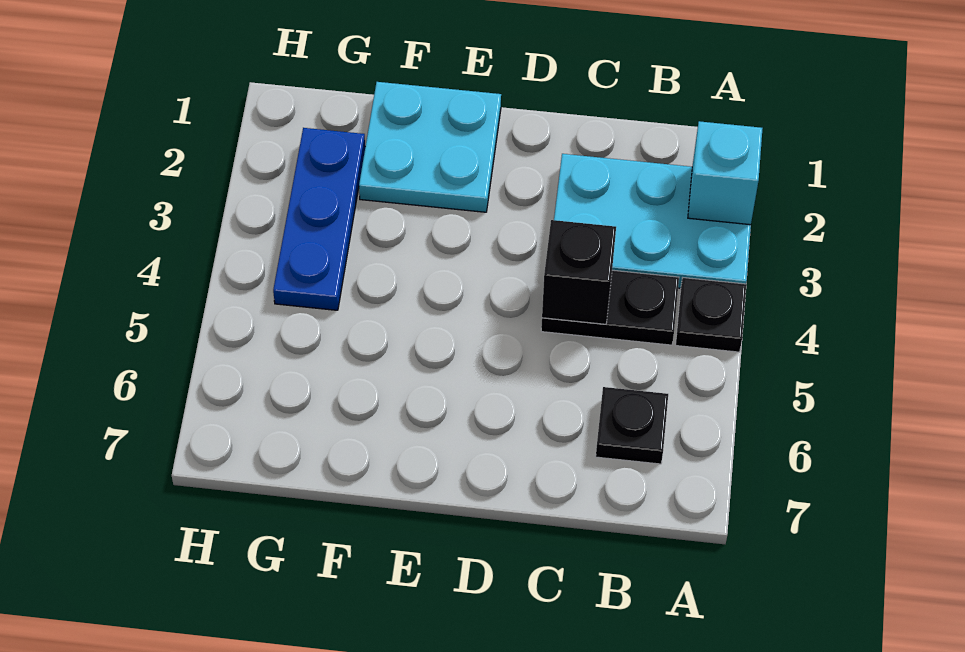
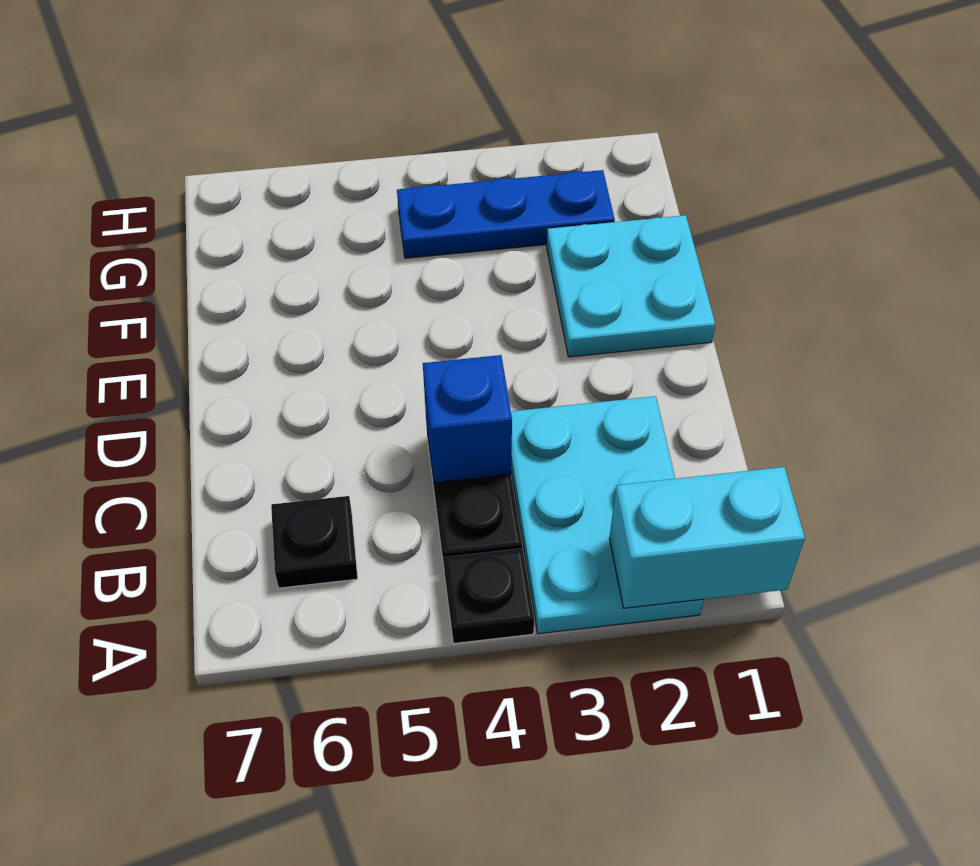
cyan 1x1 brick [688,121,763,225] -> cyan 1x2 brick [609,467,805,608]
black 1x1 brick [542,220,616,324] -> blue 1x1 brick [423,355,512,483]

